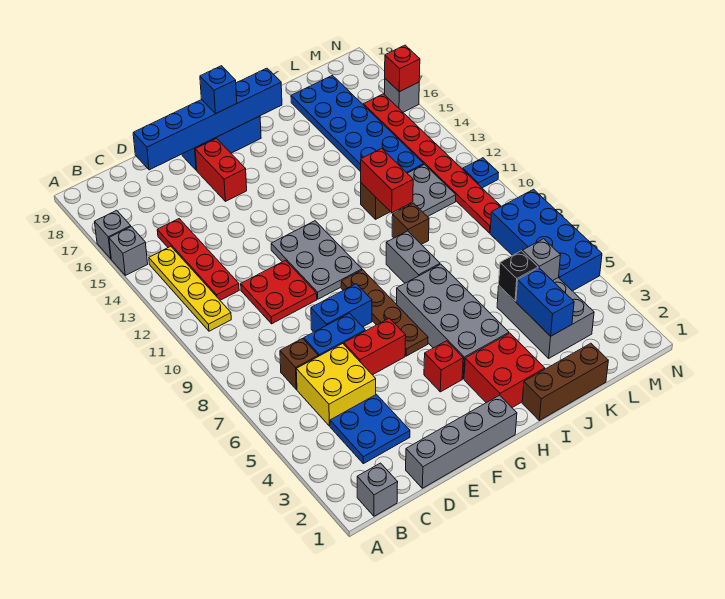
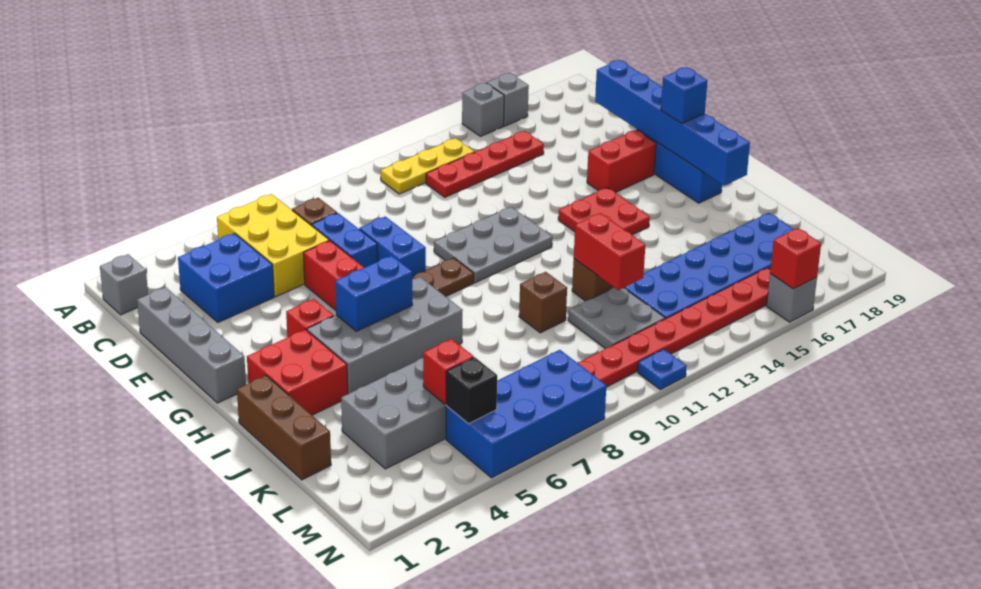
yellow 1x4 plate [149,246,231,331] -> yellow 1x3 plate [381,138,474,194]
blue 2x2 plate [330,394,410,464] -> blue 2x2 brick [178,233,274,322]
yellow 2x2 brick [296,344,376,426] -> yellow 2x3 brick [217,194,329,297]
red 2x2 plate [241,260,317,324] -> red 2x2 plate moved to [558,188,650,235]
grey 1x2 brick [386,231,440,283] -> none
red 1x2 brick [361,148,413,213] -> red 1x2 brick turned to [574,213,645,290]
blue 1x2 brick [516,268,574,336] -> blue 1x2 brick moved to [335,255,412,331]
black 1x1 brick [499,251,538,301] -> black 1x1 brick moved to [446,357,497,424]
grey 1x1 brick [522,239,560,281] -> red 1x1 brick [423,339,474,405]

